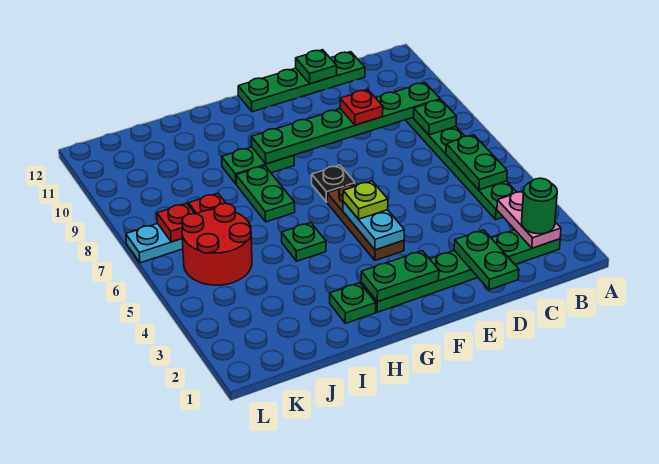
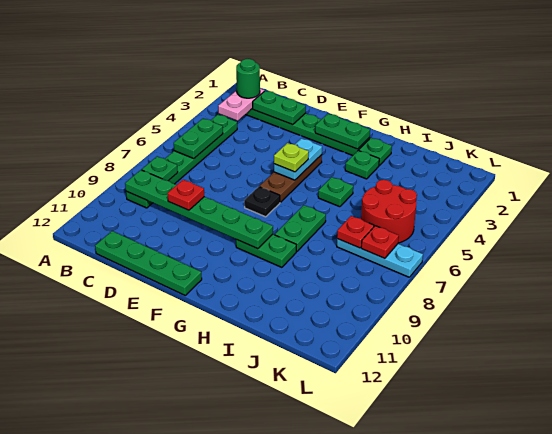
green 1x2 plate [454,230,519,290] -> green 1x2 plate turned to [253,91,306,125]
green 1x1 plate [296,50,337,84] -> green 1x1 plate moved to [345,150,379,179]

